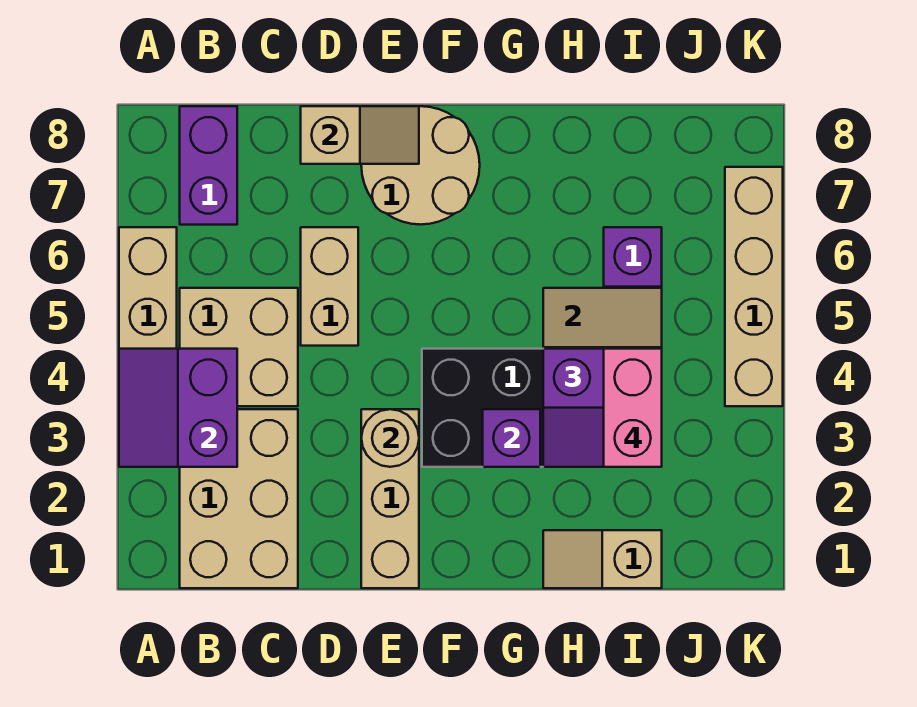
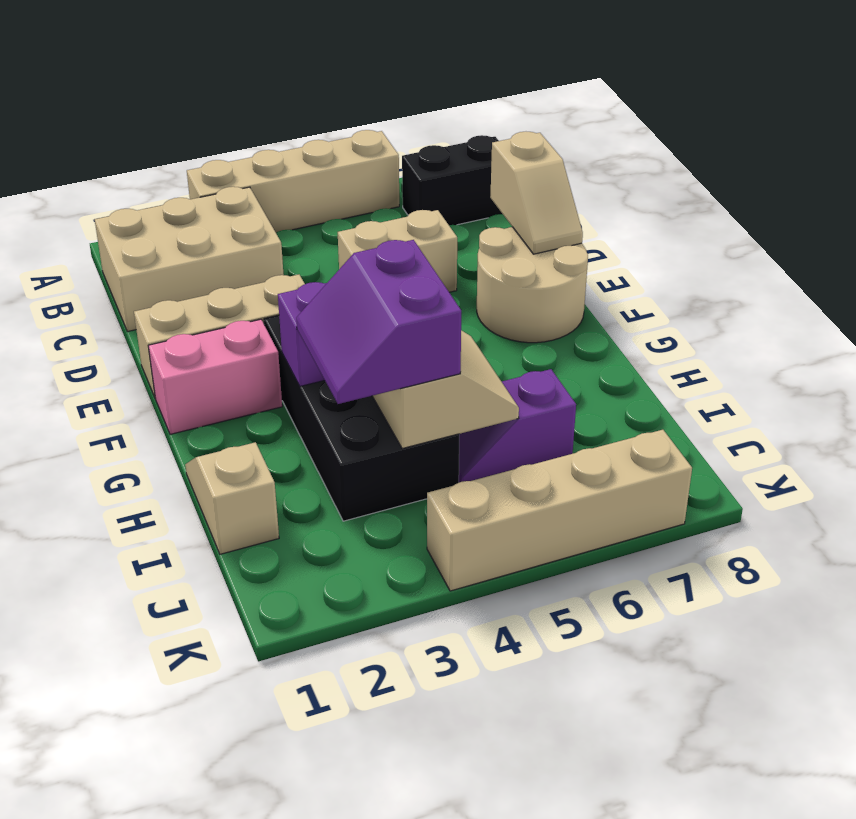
purple 2x2 slope [119,349,237,467] -> none
tan 2x2 brick [180,288,298,406] -> none
purple 1x2 brick [180,106,237,225] -> black 1x2 brick [402,135,502,225]
tan 1x1 round brick [361,409,419,467] -> none
pink 1x2 brick [604,349,662,467] -> pink 1x2 brick moved to [148,319,282,434]

